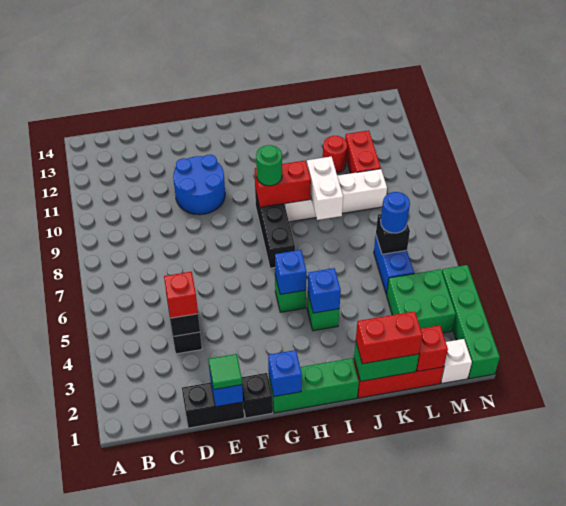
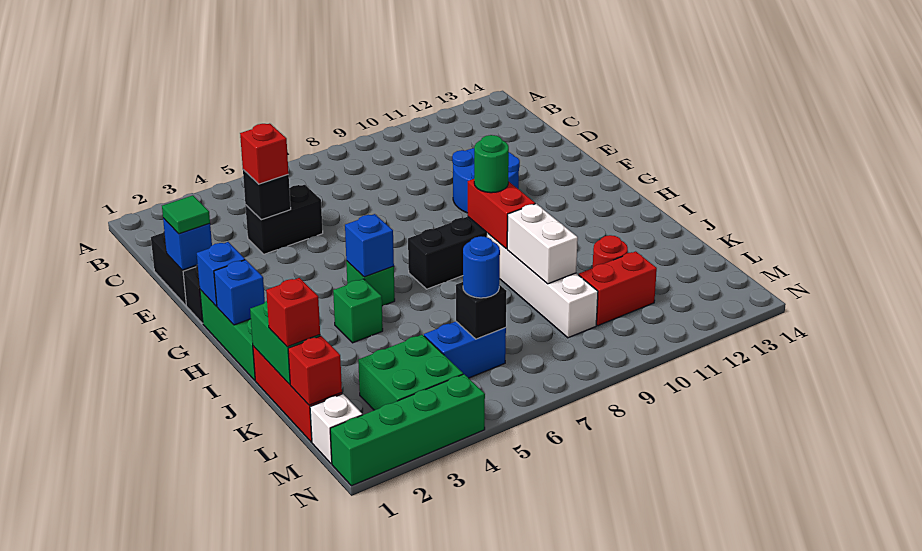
blue 1x1 brick [308,268,341,313] -> blue 1x1 brick moved to [214,260,265,325]
red 1x2 brick [356,311,422,364] -> red 1x1 brick [266,278,320,347]
white 1x2 brick [307,157,343,220] -> white 1x2 brick turned to [507,204,578,284]

